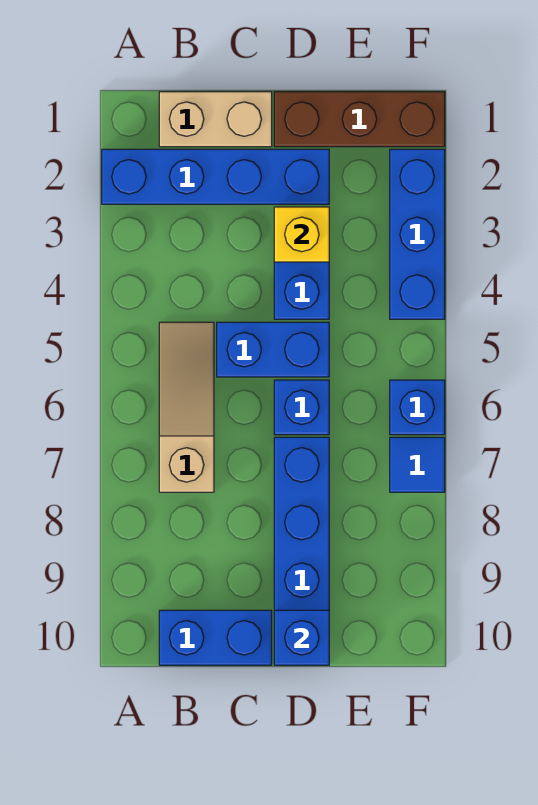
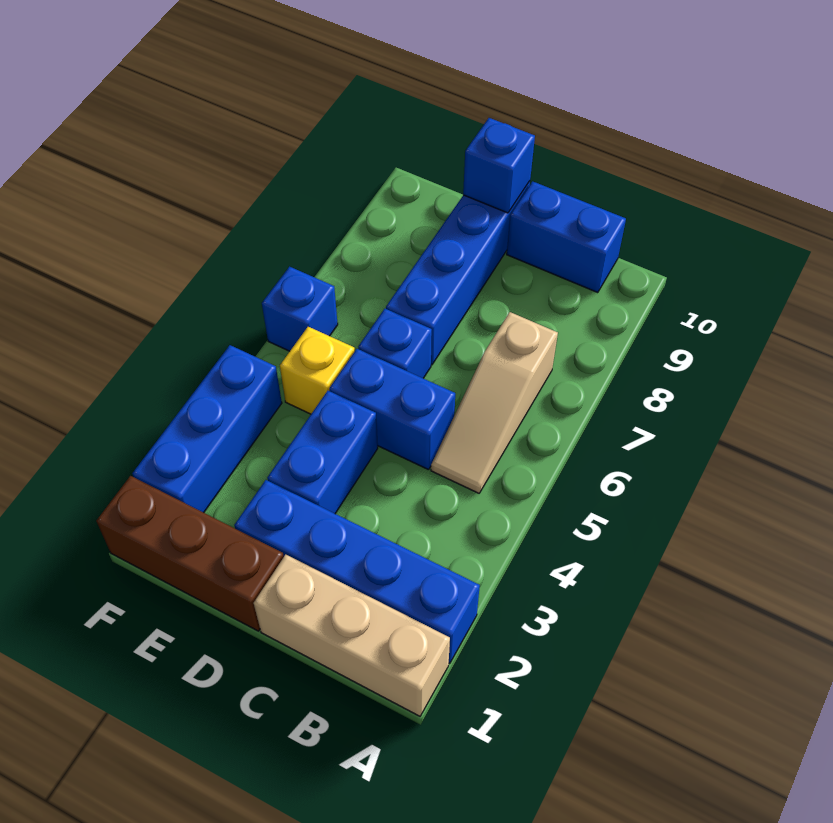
tan 1x2 brick [159,92,272,147] -> tan 1x3 brick [254,555,450,716]
yellow 1x1 brick [274,207,329,262] -> yellow 1x1 brick moved to [280,327,355,414]
blue 1x1 tile [390,437,445,492] -> none

